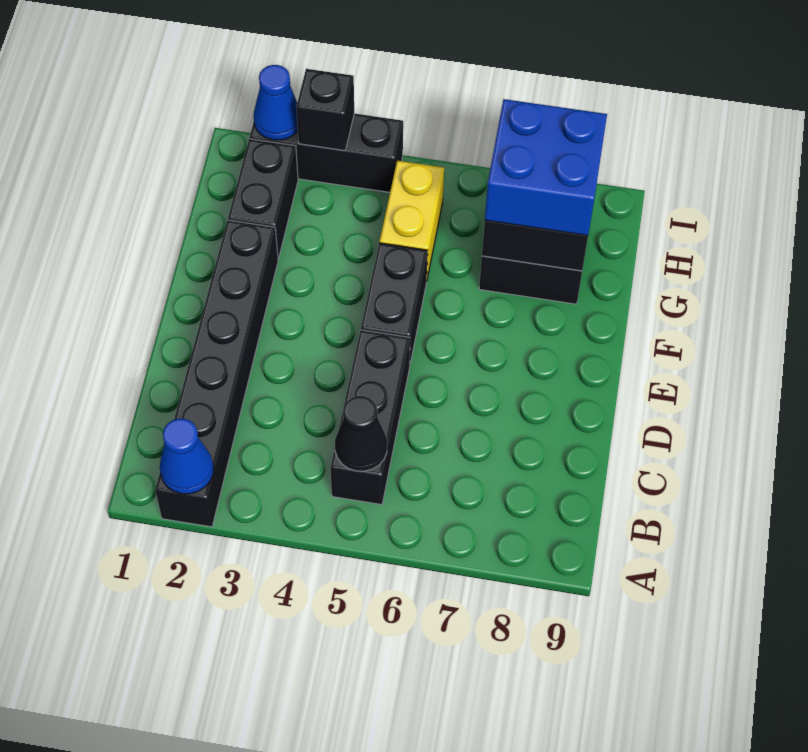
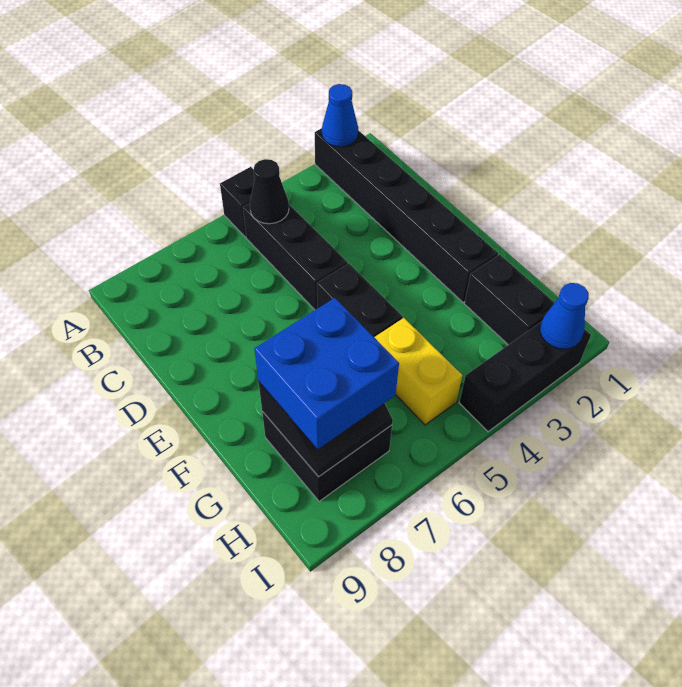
black 1x1 brick [296,69,354,150] -> black 1x1 brick moved to [220,167,255,237]

